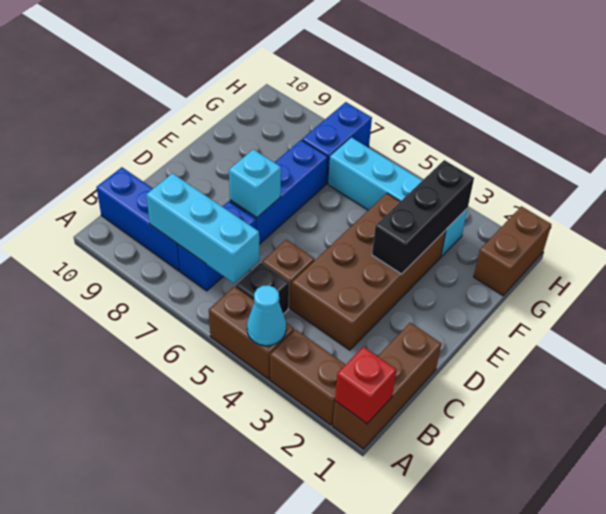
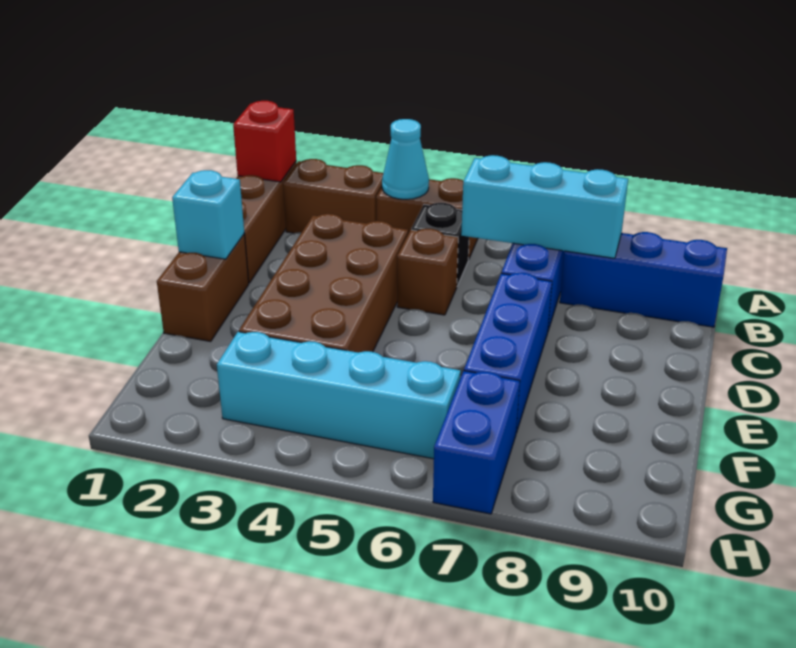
cyan 1x1 brick [229,149,281,218] -> cyan 1x1 brick moved to [172,170,244,259]
black 1x3 brick [372,160,474,274] -> none
brown 1x2 brick [474,206,551,296] -> brown 1x2 brick moved to [157,234,249,341]

